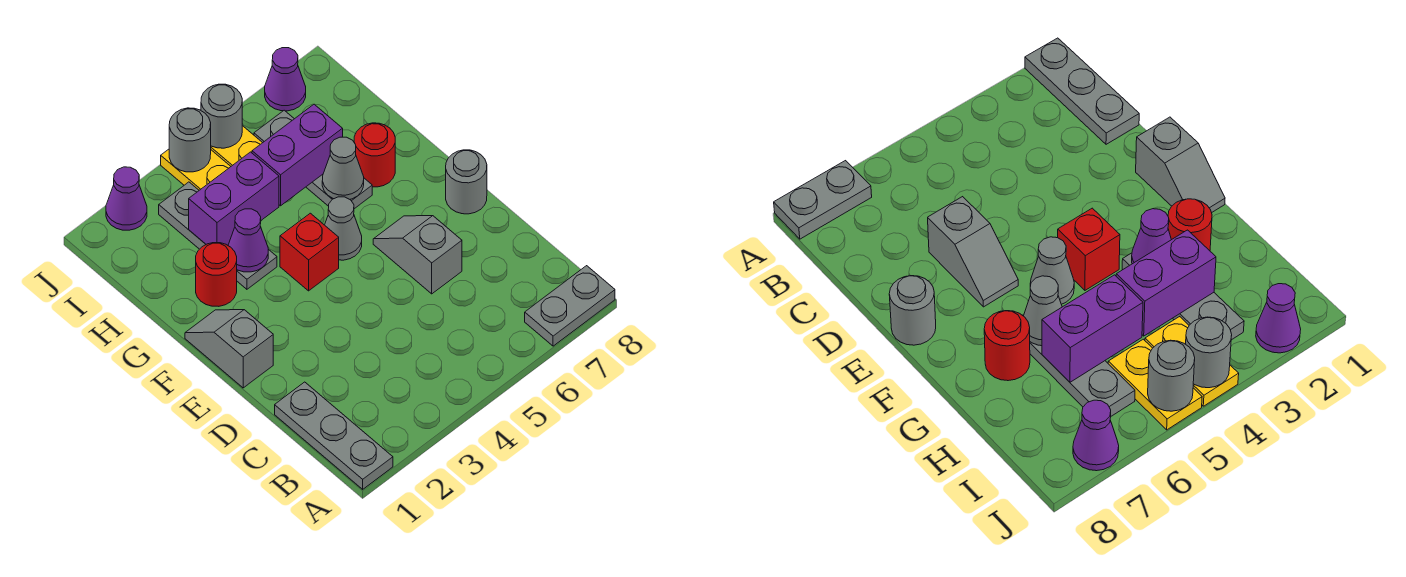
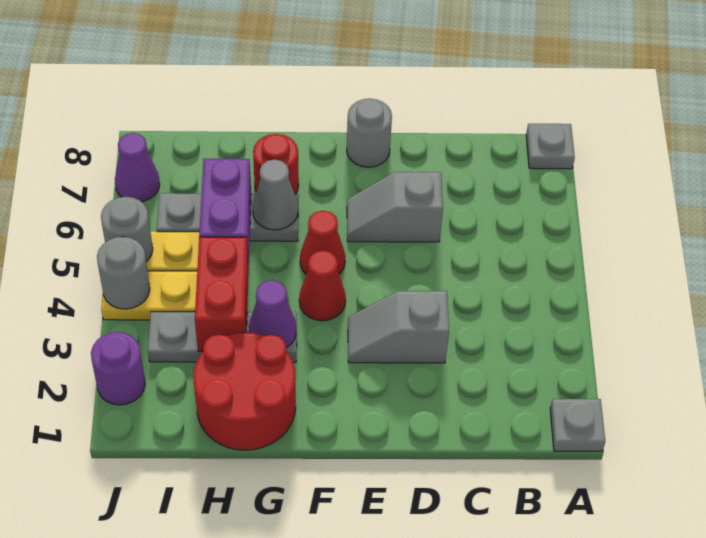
grey 1x3 plate [275,382,393,489] -> grey 1x1 plate [550,399,605,451]
grey 1x2 plate [525,266,615,346] -> grey 1x1 plate [526,124,575,169]
grey 1x2 slope [185,310,273,388] -> grey 1x2 slope moved to [348,291,449,363]
red 1x1 brick [280,213,339,291] -> red 1x1 cone [299,251,346,321]
grey 1x1 cone [325,197,362,260] -> red 1x1 cone [300,211,345,274]
red 1x1 round brick [196,243,237,306] -> red 2x2 round brick [193,333,296,450]
purple 1x2 brick [189,152,279,245] -> red 1x2 brick [195,237,249,352]
purple 1x1 cone [106,167,147,230] -> purple 1x1 round brick [91,332,145,405]

